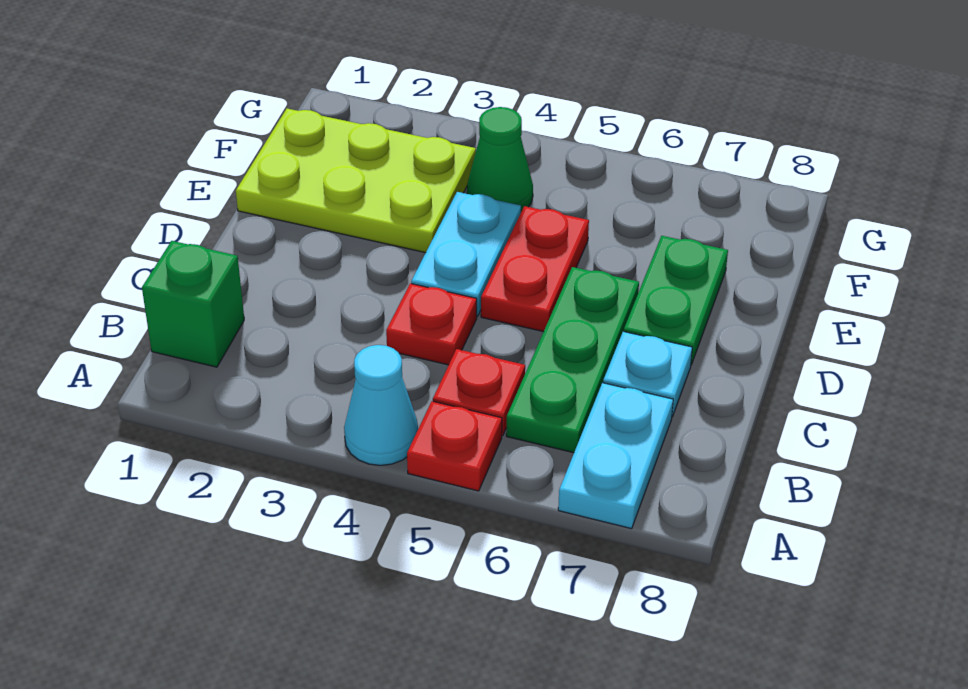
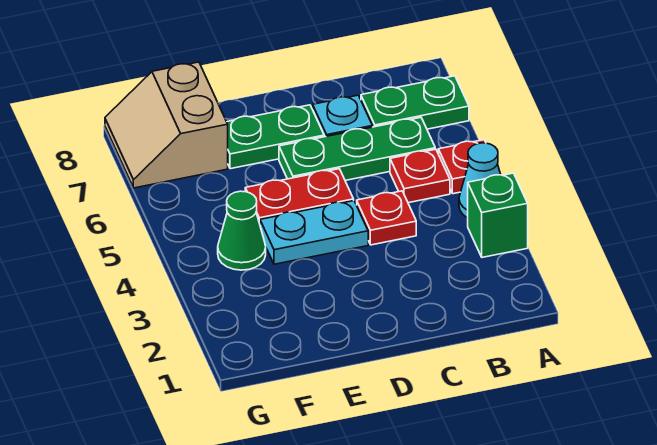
cyan 1x2 plate [558,383,673,529] -> green 1x2 plate [361,76,469,129]
green 1x1 brick [142,241,244,367] -> green 1x1 brick moved to [468,173,528,257]
lime 2x3 plate [236,109,476,253] -> none
none -> tan 2x2 slope [105,62,228,188]

